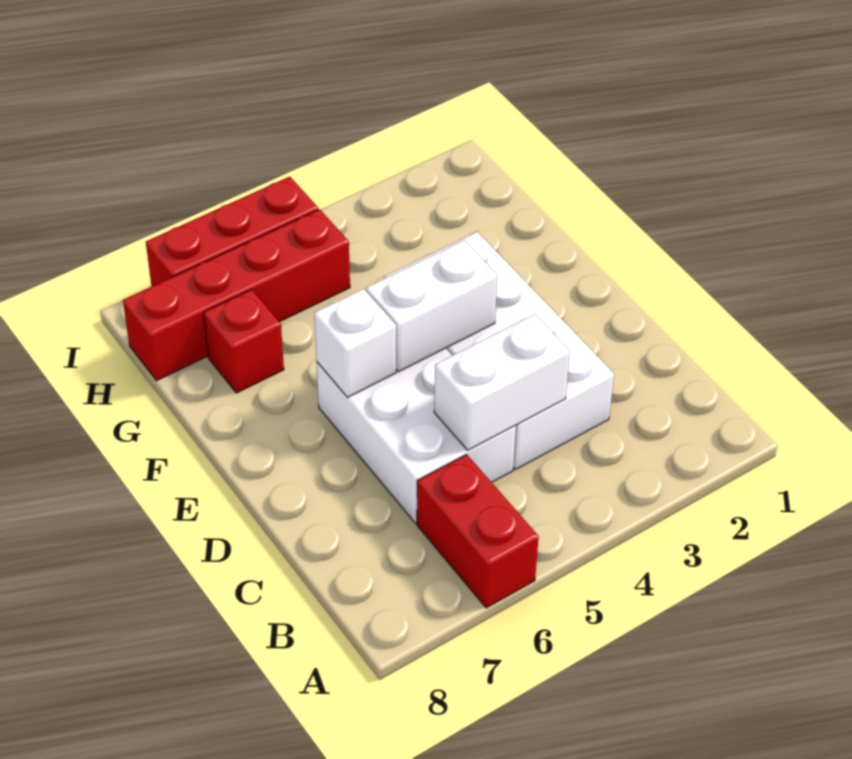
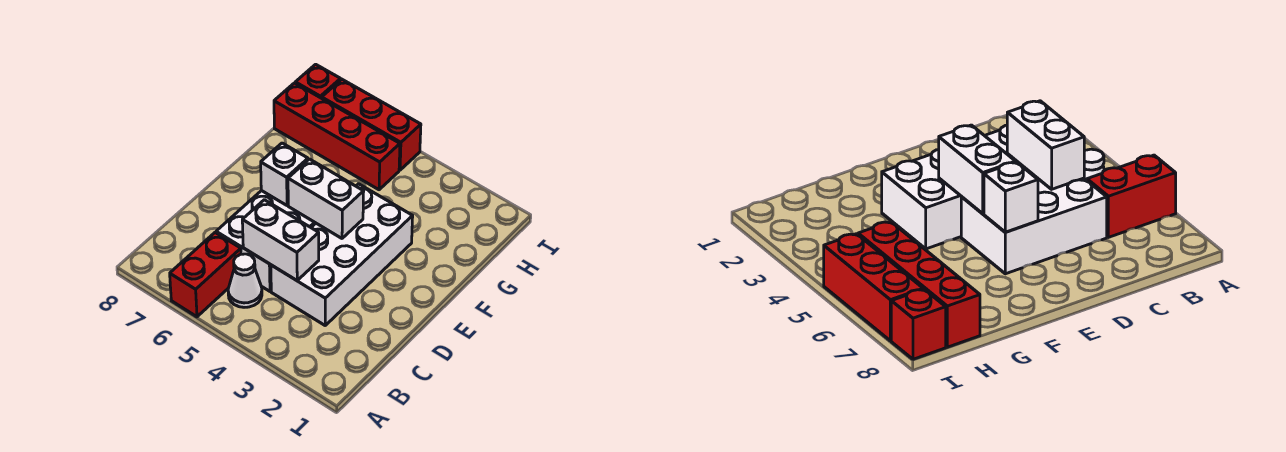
none -> white 1x1 cone [228,254,262,307]
red 1x1 brick [204,289,284,393] -> red 1x1 brick moved to [295,64,341,98]

